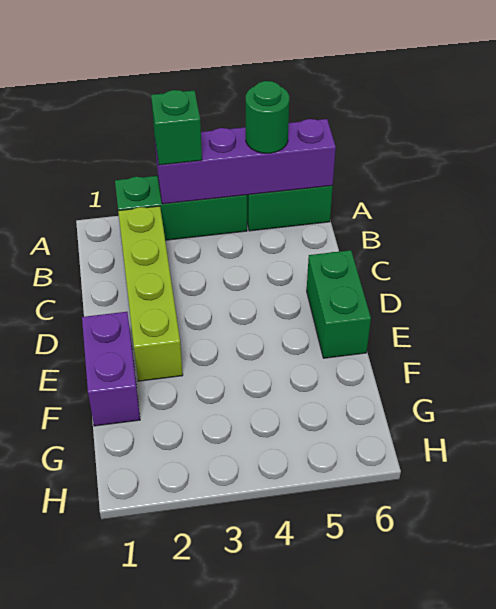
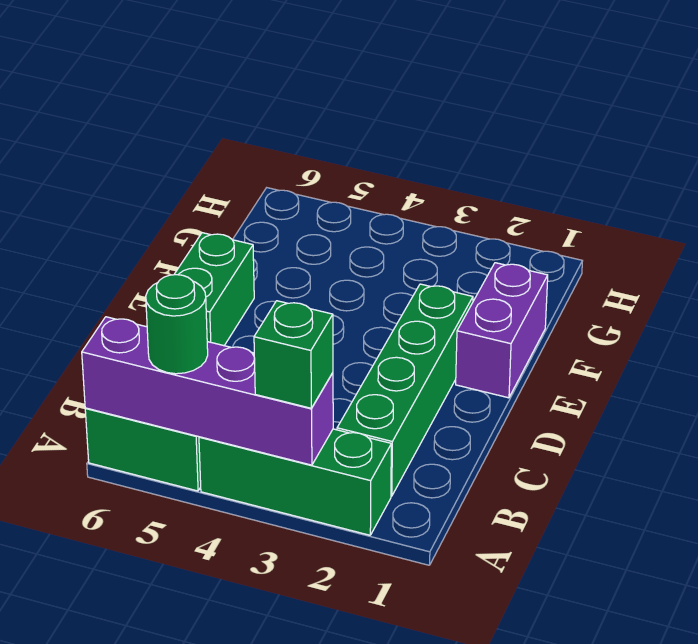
lime 1x4 brick [118,206,183,381] -> green 1x4 brick [337,284,473,496]

